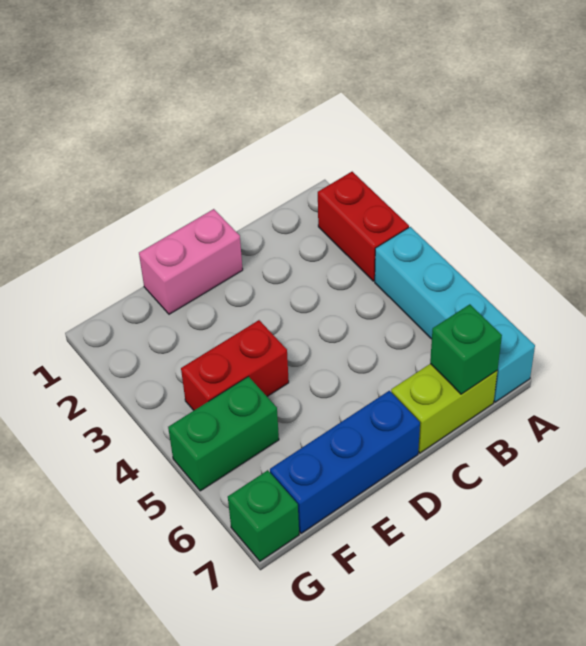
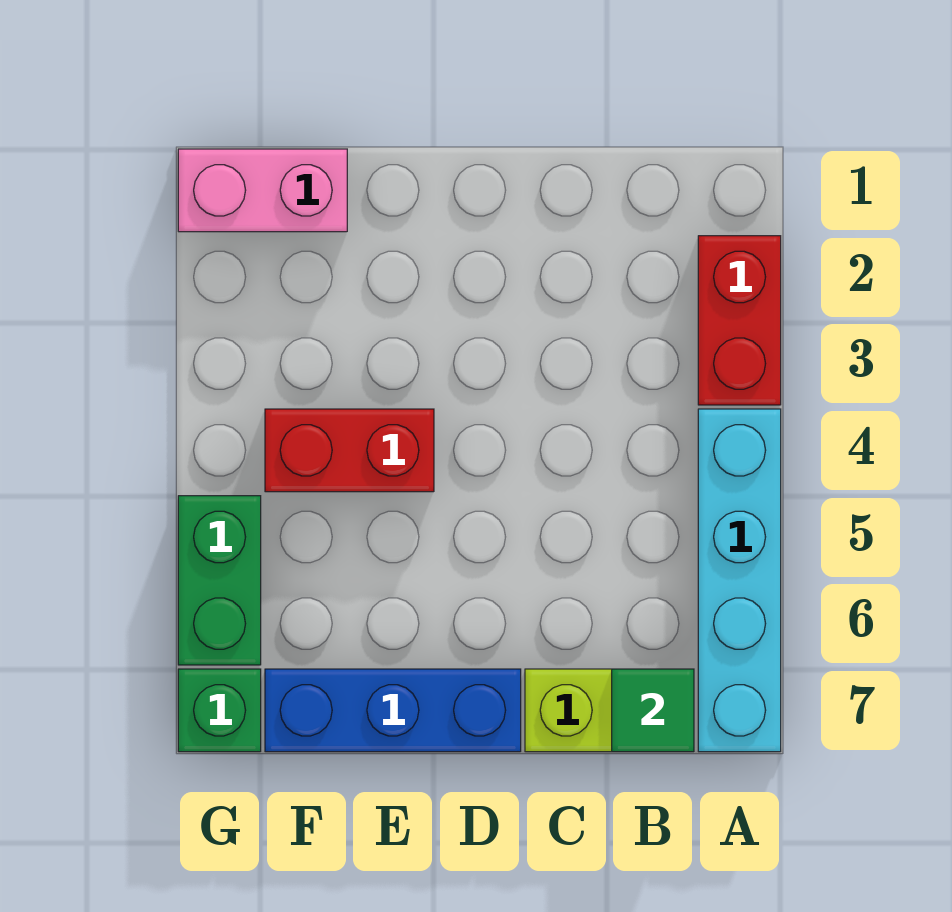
green 1x1 brick [430,304,502,394] -> green 1x1 tile [612,669,694,752]
pink 1x2 brick [139,209,243,314] -> pink 1x2 brick moved to [178,149,347,232]
green 1x2 brick [168,377,279,491] -> green 1x2 brick turned to [178,496,261,665]

